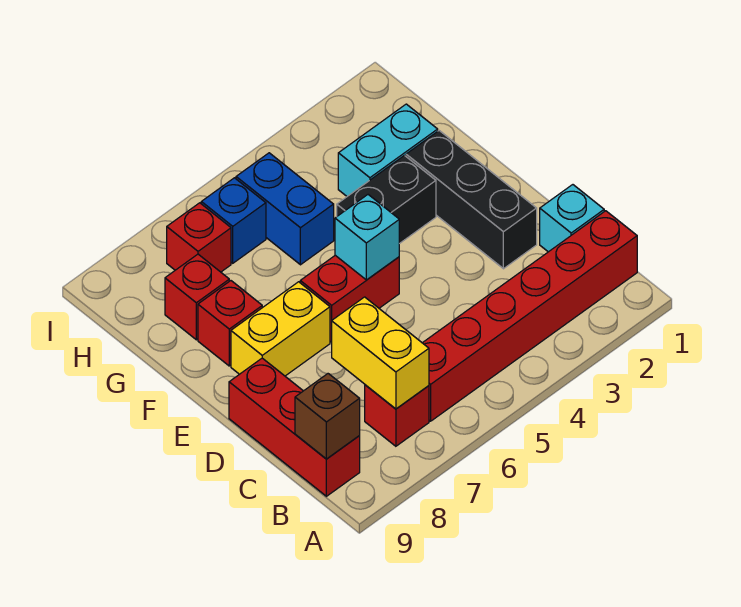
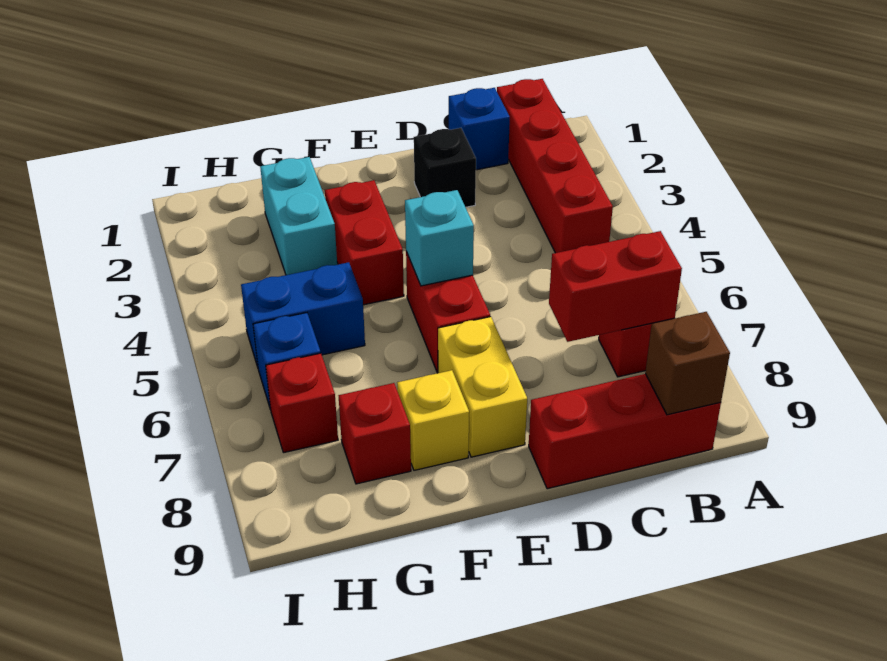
red 1x6 brick [423,211,637,421] -> red 1x4 brick [497,79,613,253]
yellow 1x2 brick [332,297,429,409] -> red 1x2 brick [549,231,682,342]
cyan 1x1 brick [540,185,604,252] -> blue 1x1 brick [449,88,510,170]
black 1x3 brick [406,131,537,269] -> black 1x1 brick [414,128,476,207]
black 1x2 brick [337,156,436,244] -> red 1x2 brick [325,180,404,305]
red 1x1 brick [198,281,262,366] -> yellow 1x1 brick [397,370,469,470]

